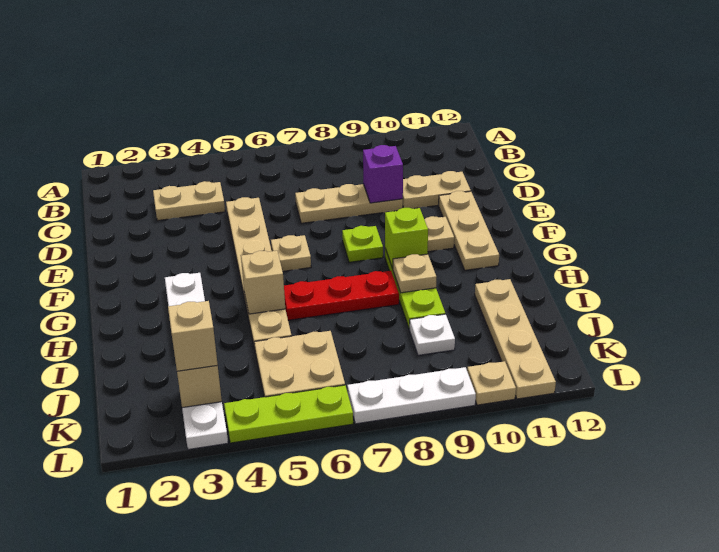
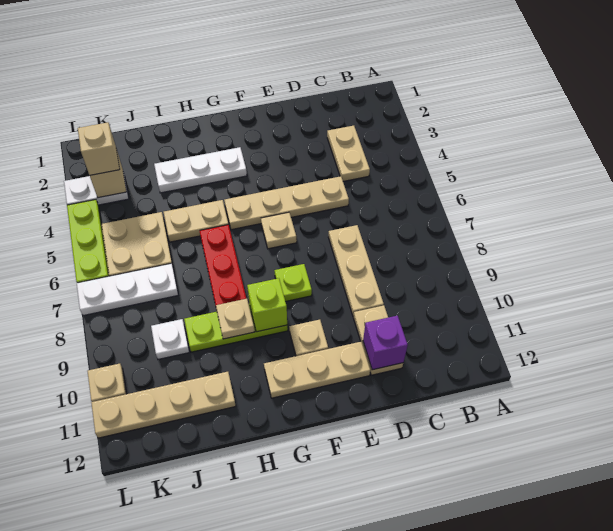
purple 1x1 brick [363,145,403,203] -> purple 1x1 brick moved to [363,316,408,370]
tan 1x1 brick [241,251,285,314] -> none
white 1x3 plate [347,367,476,424] -> white 1x3 plate turned to [77,263,178,316]

